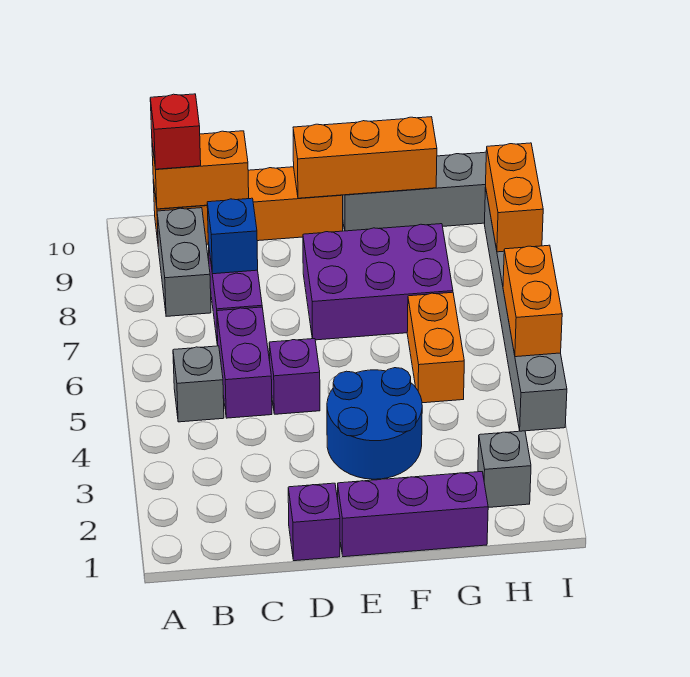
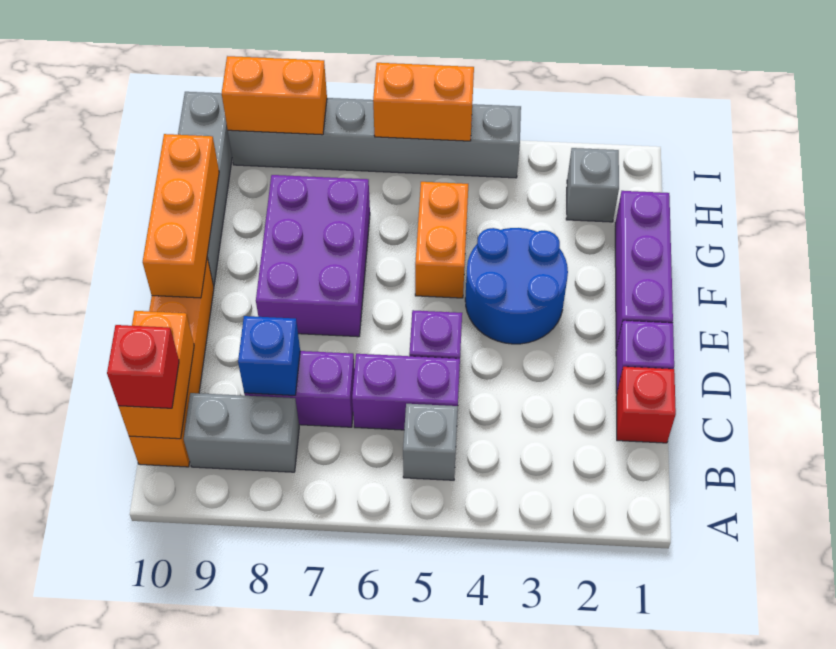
none -> red 1x1 brick [616,367,676,443]
orange 1x2 brick [407,292,464,403] -> orange 1x2 brick turned to [415,182,468,298]

